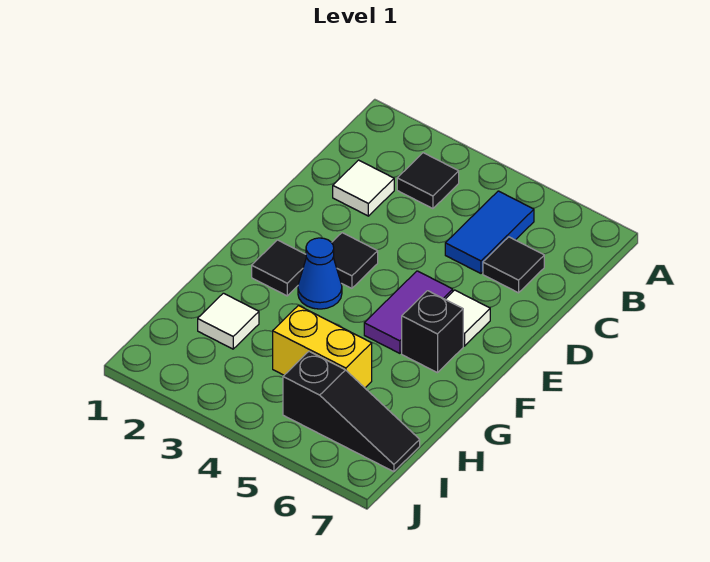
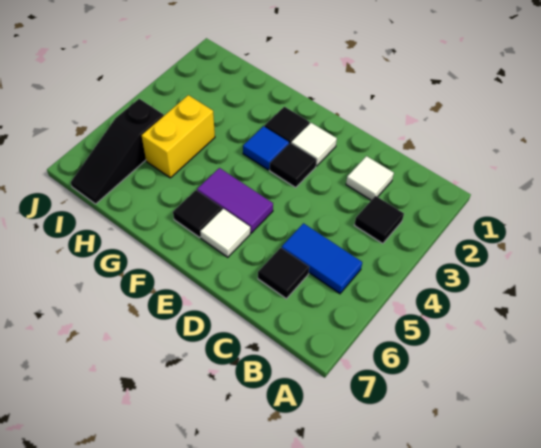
blue 1x1 cone [298,238,342,309] -> blue 1x1 tile [243,126,289,170]
black 1x1 brick [402,291,463,373] -> black 1x1 tile [173,190,222,237]
white 1x1 tile [198,293,259,349] -> white 1x1 tile moved to [291,123,337,166]

